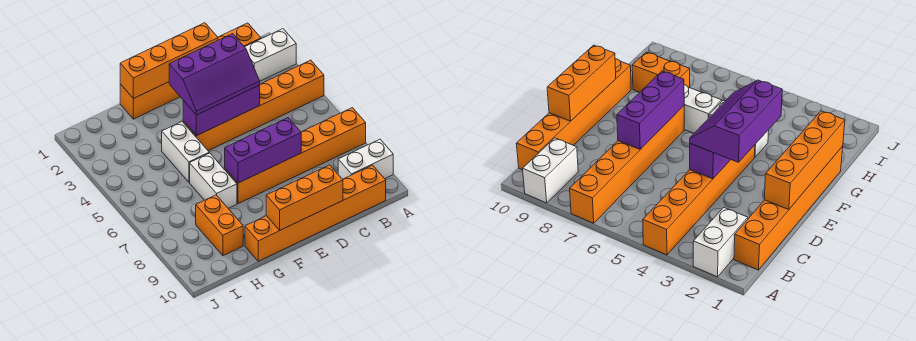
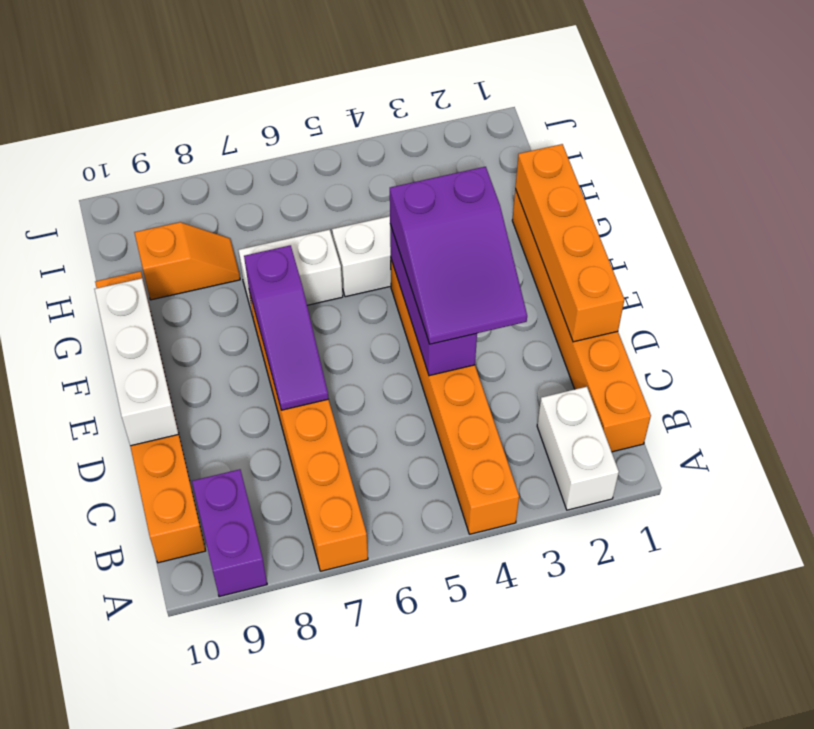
white 1x2 brick [338,139,393,179] -> purple 1x2 brick [192,469,267,597]
purple 2x3 slope [169,34,260,115] -> purple 2x3 slope turned to [390,167,527,344]
purple 1x3 brick [225,118,301,183] -> purple 1x3 slope [244,245,328,410]
orange 1x3 brick [266,165,343,230] -> white 1x3 brick [94,278,179,446]
orange 1x2 brick [196,195,243,256] -> orange 1x2 slope [134,222,240,300]

